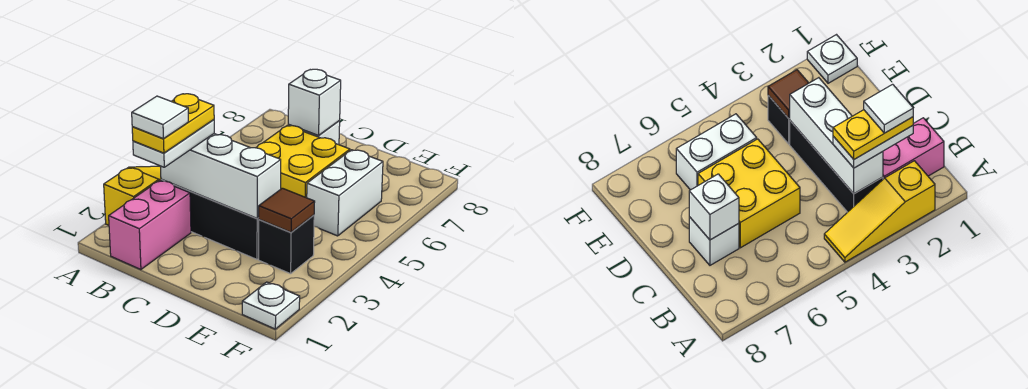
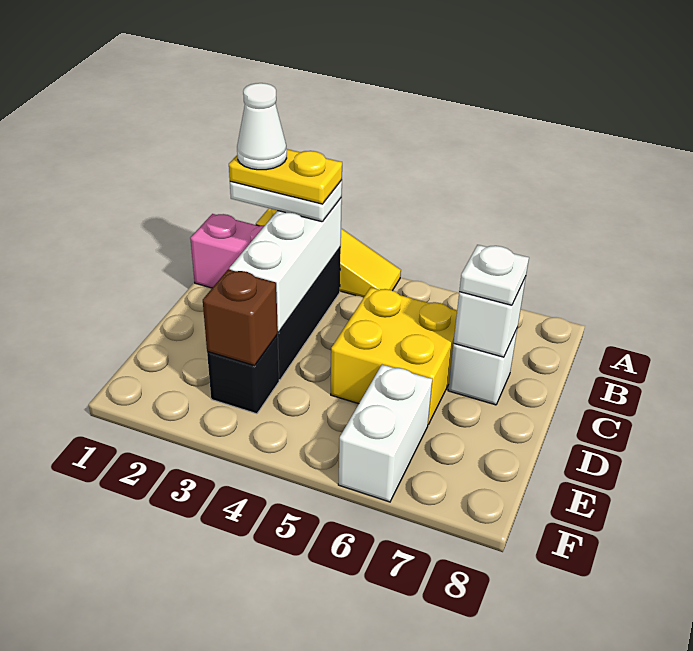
white 1x1 tile [132,96,188,139] -> white 1x1 cone [237,83,287,170]
brown 1x1 tile [259,188,315,232] -> brown 1x1 brick [203,269,278,366]
white 1x2 brick [307,150,383,236] -> white 1x2 brick turned to [338,365,432,502]
white 1x1 plate [242,282,300,329] -> white 1x1 plate moved to [459,245,529,305]

